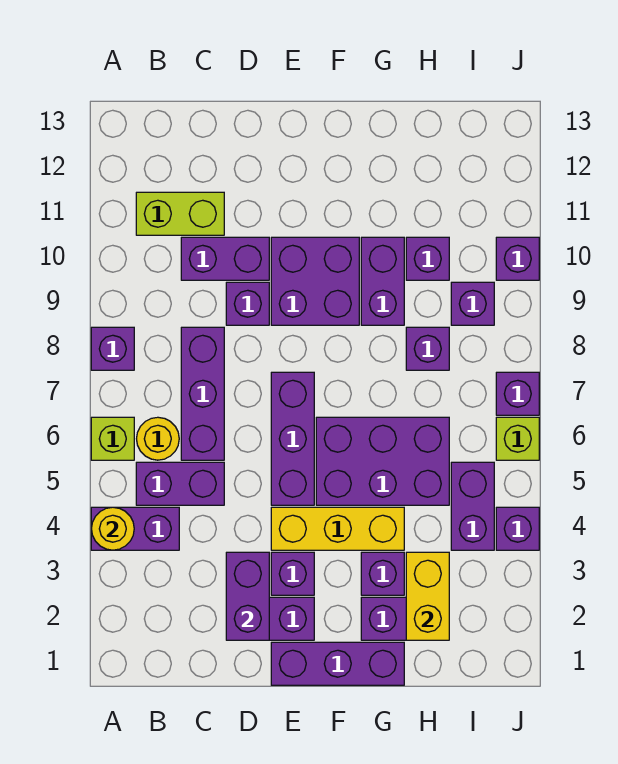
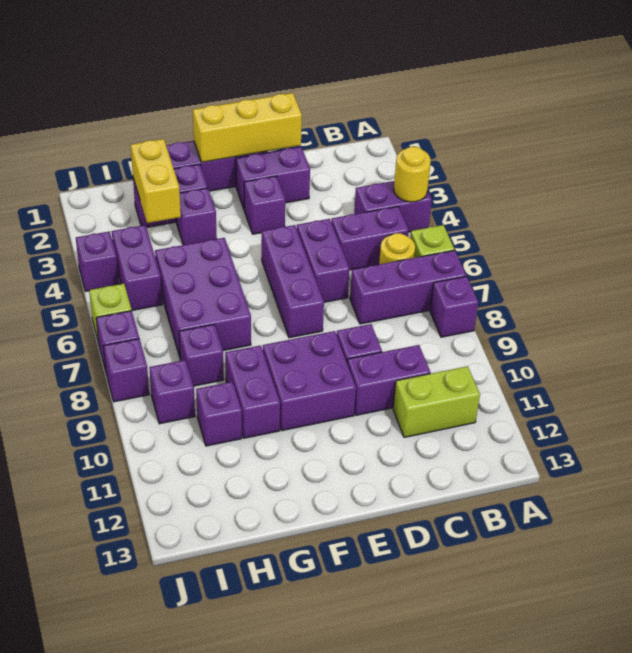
purple 1x3 brick [181,327,224,460] -> purple 1x3 brick turned to [350,250,466,324]
purple 1x2 brick [226,552,269,640] -> purple 1x2 brick moved to [297,219,350,302]
yellow 1x3 brick [271,507,404,550] -> yellow 1x3 brick moved to [193,93,302,162]
purple 2x3 brick [316,417,449,505] -> purple 2x3 brick turned to [155,238,251,357]
purple 1x1 brick [496,237,539,280] -> purple 1x1 brick moved to [103,339,149,402]

